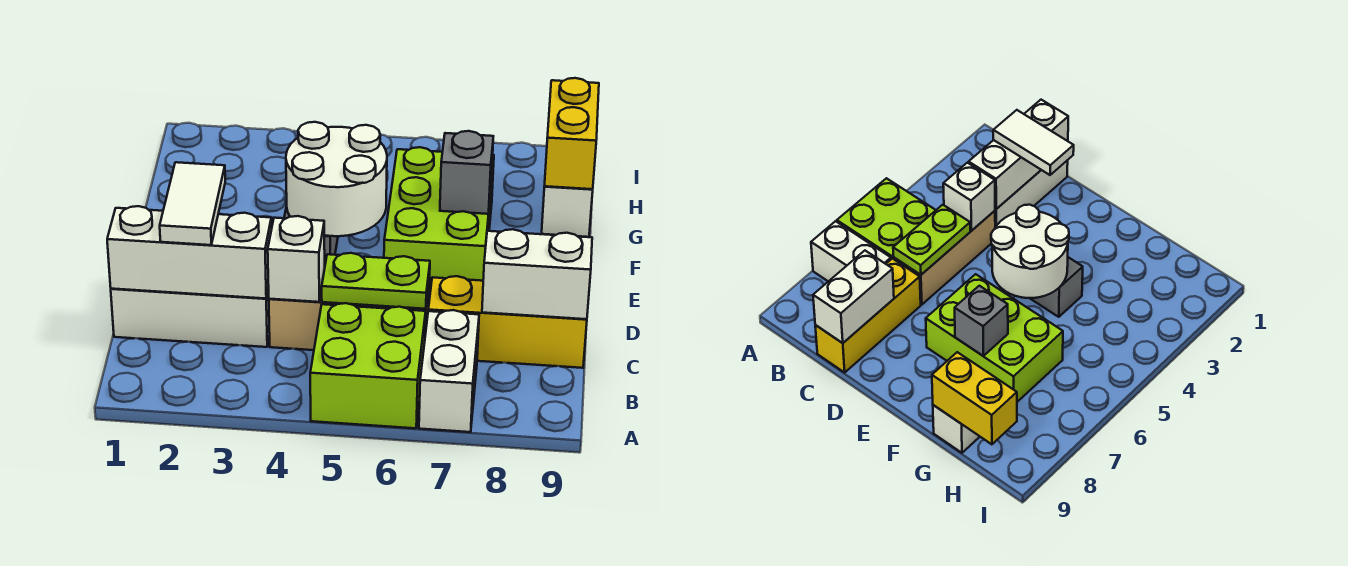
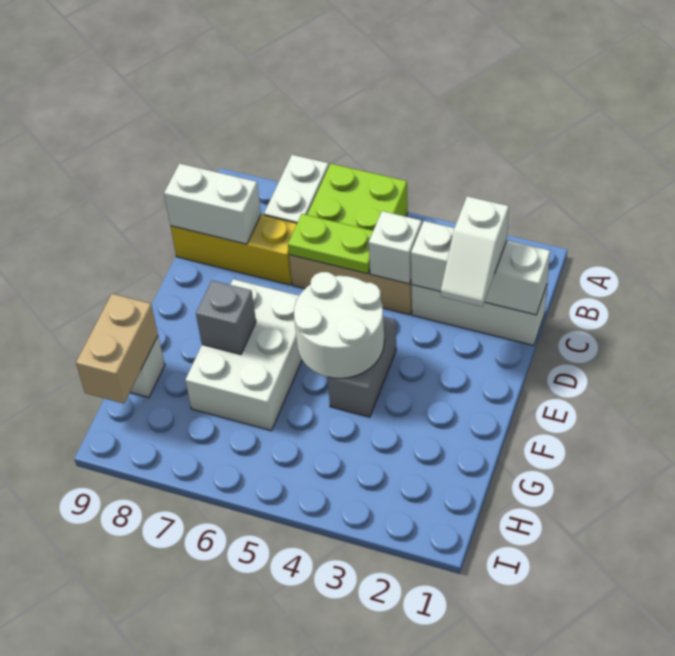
white 1x2 tile [160,162,225,245] -> white 1x2 slope [441,196,509,307]
lime 2x3 brick [384,147,494,291] -> white 2x3 brick [185,279,302,431]
yellow 1x2 brick [545,78,599,189] -> tan 1x2 brick [76,294,158,404]

